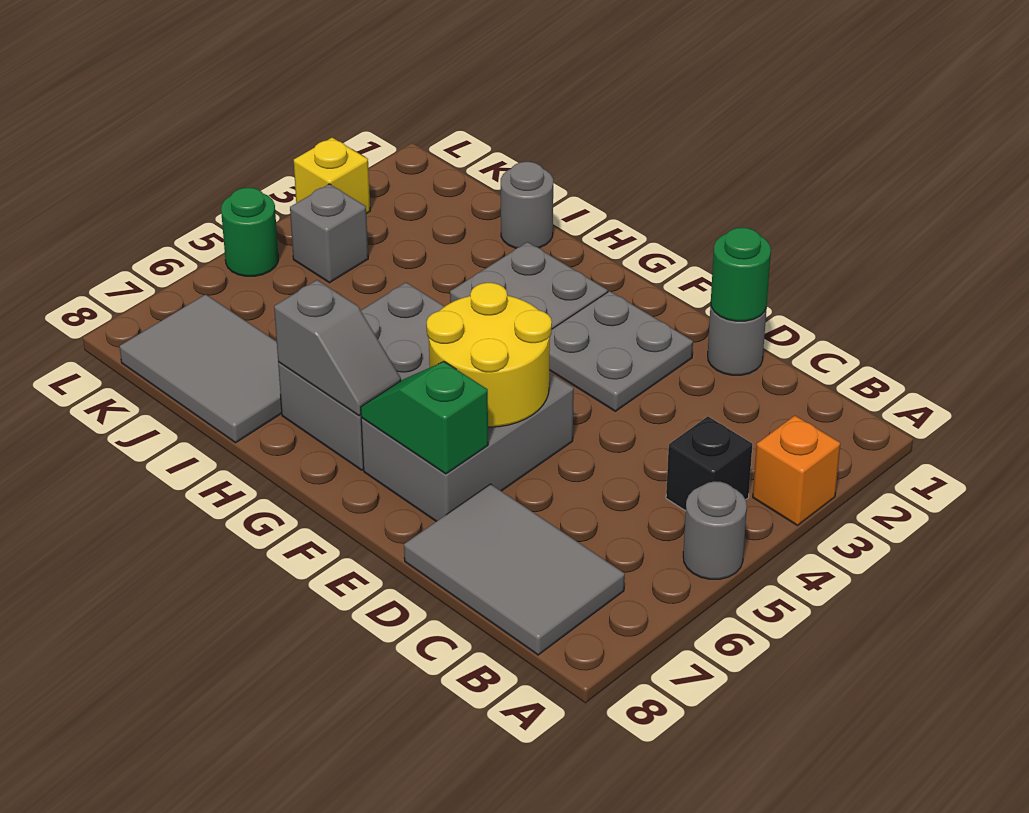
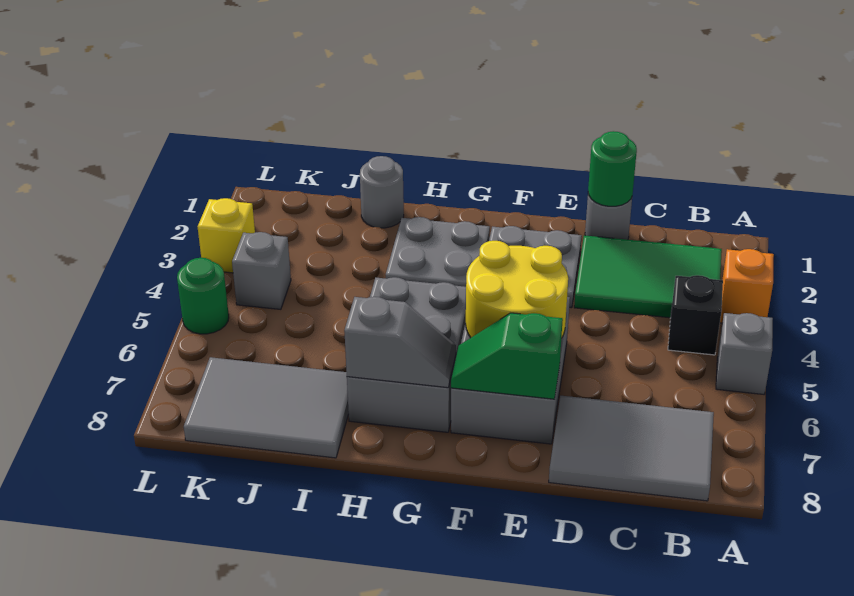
grey 1x1 round brick [683,481,747,579] -> grey 1x1 brick [716,313,773,394]
none -> green 2x3 tile [574,235,722,318]

